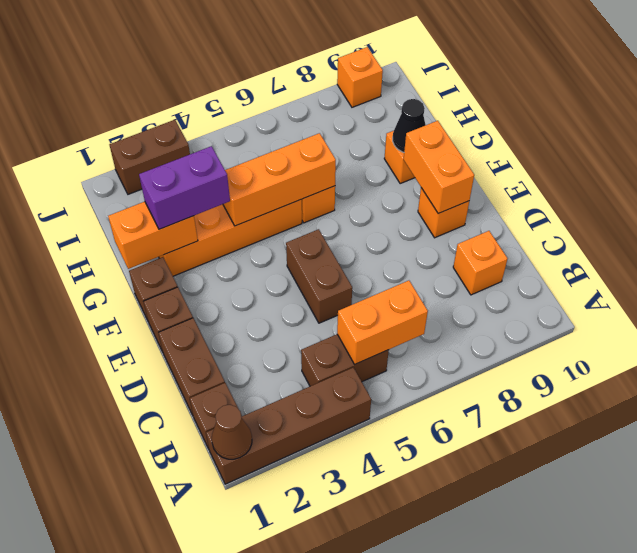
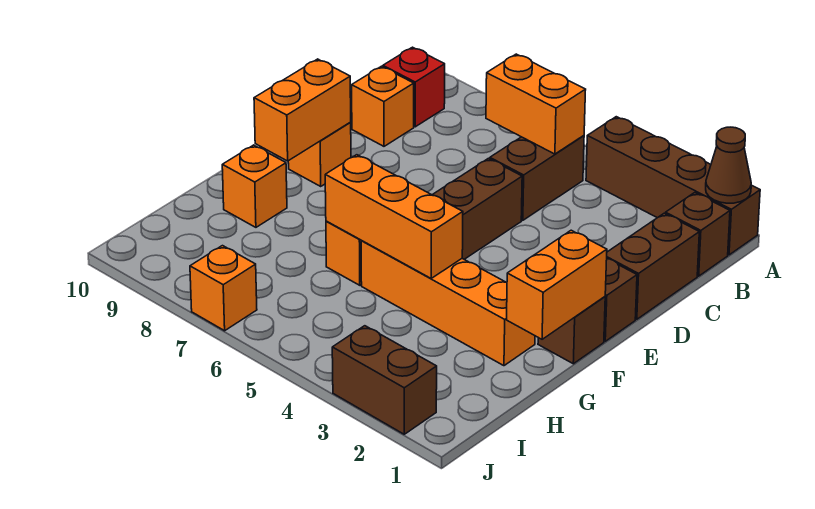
brown 1x2 brick [301,334,389,386] -> brown 1x2 brick turned to [490,136,584,220]
none -> red 1x1 brick [383,47,445,127]
orange 1x2 brick [108,202,198,269] -> orange 1x2 brick turned to [507,230,607,339]
purple 1x2 brick [139,146,230,229] -> none
black 1x1 cone [393,99,426,152] -> none
orange 1x1 brick [337,47,383,107] -> orange 1x1 brick moved to [190,246,257,331]

